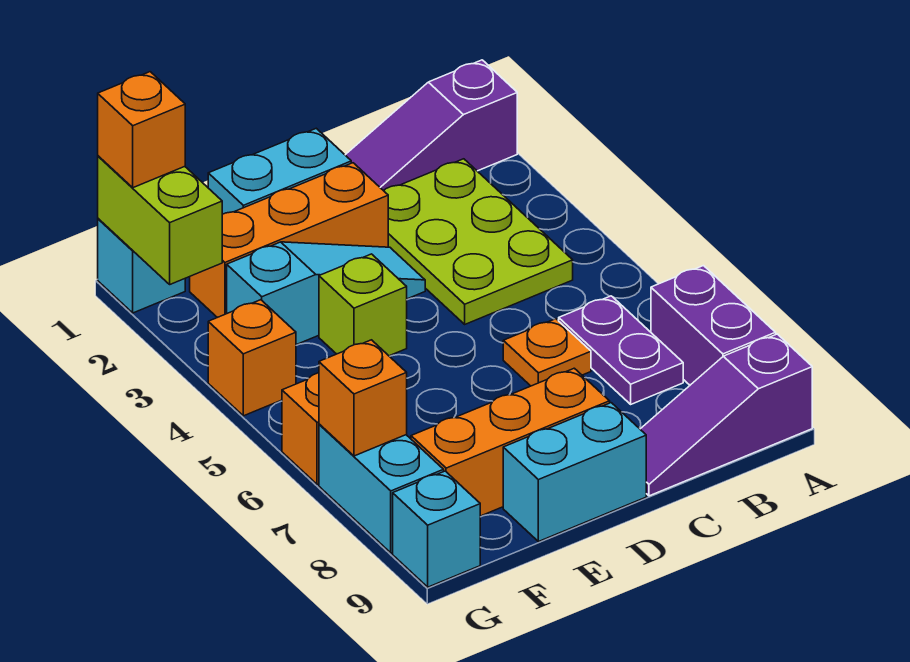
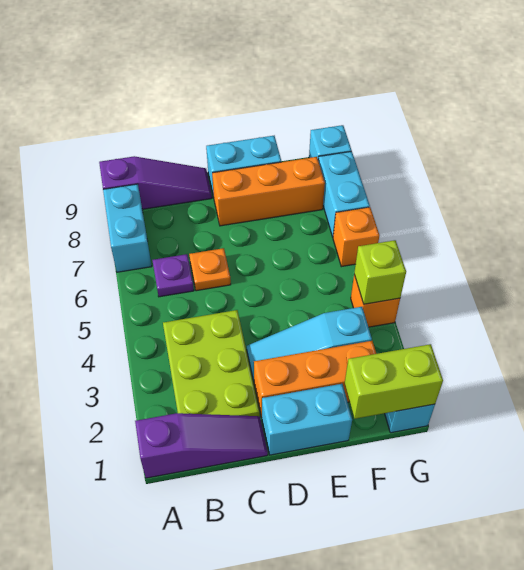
purple 1x2 brick [651,266,776,385] -> cyan 1x2 brick [103,184,152,272]
purple 1x2 plate [559,296,683,404] -> purple 1x1 plate [152,254,194,297]
lime 1x1 brick [319,254,407,356] -> lime 1x1 brick moved to [354,240,406,304]
lime 1x2 brick [98,156,222,284] -> lime 1x2 brick turned to [345,344,443,419]
orange 1x1 brick [98,72,185,188] -> none
orange 1x1 brick [319,340,407,456] -> none

